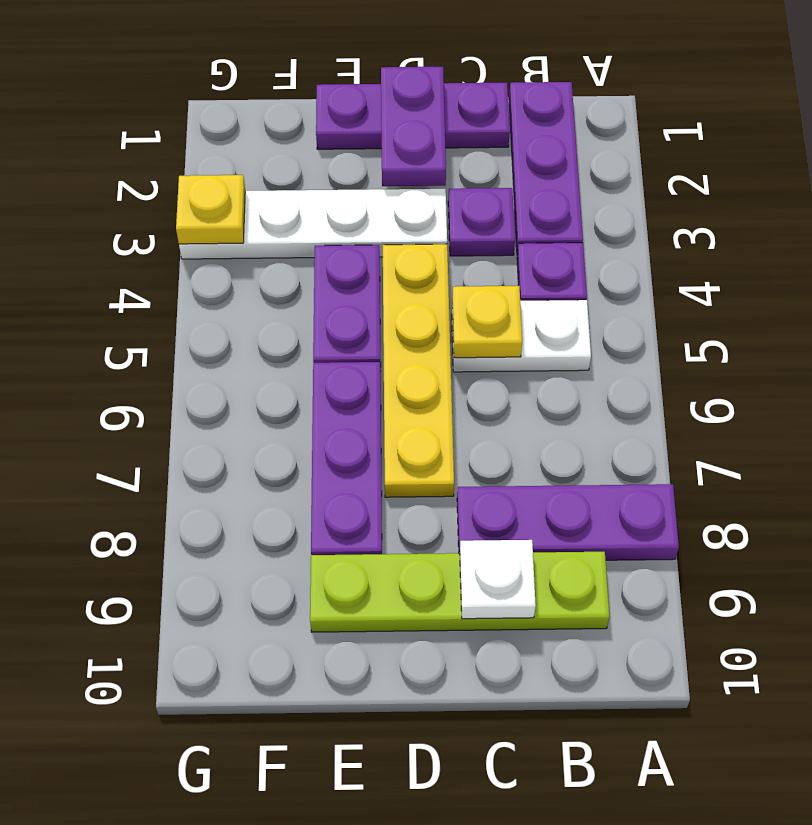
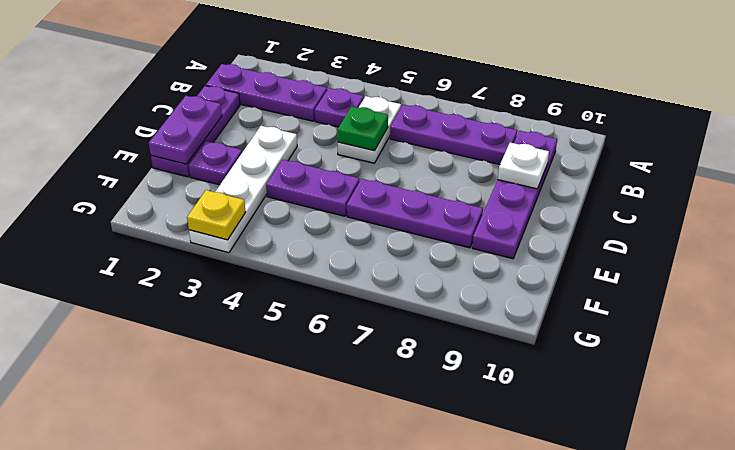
purple 1x3 plate [457,484,679,560] -> purple 1x3 plate turned to [390,105,517,165]
lime 1x4 plate [310,552,609,632] -> purple 1x4 plate [472,131,557,259]
purple 1x1 plate [448,188,515,256] -> purple 1x1 plate moved to [189,141,242,185]
yellow 1x1 plate [452,286,522,358] -> green 1x1 plate [337,106,388,151]
purple 1x2 plate [381,67,446,186] -> purple 1x2 plate turned to [149,96,222,164]
yellow 1x4 plate [383,244,454,497] -> none

